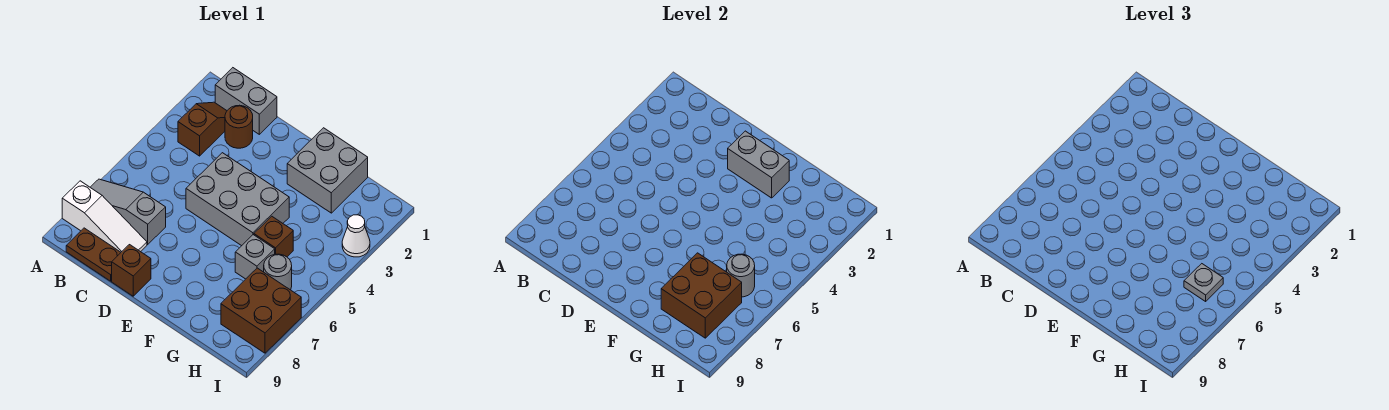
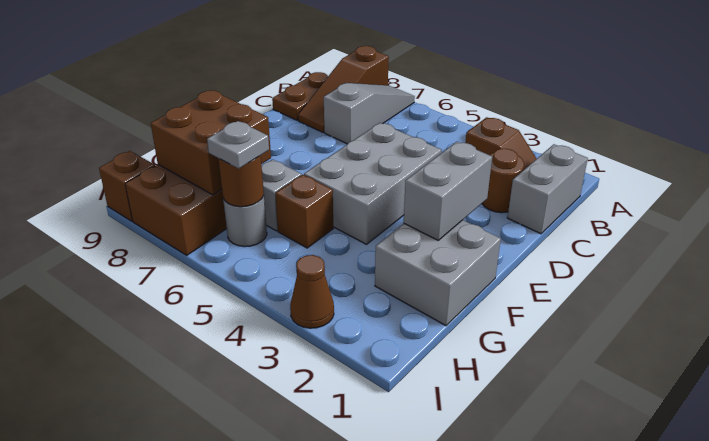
white 1x3 slope [62,181,147,252] -> brown 1x3 slope [298,46,389,132]
brown 1x1 brick [112,245,151,296] -> brown 1x1 brick moved to [99,151,155,221]
grey 1x1 round brick [727,254,755,297] -> brown 1x1 round brick [218,155,264,207]
white 1x1 cone [342,215,370,257] -> brown 1x1 cone [290,255,334,328]

